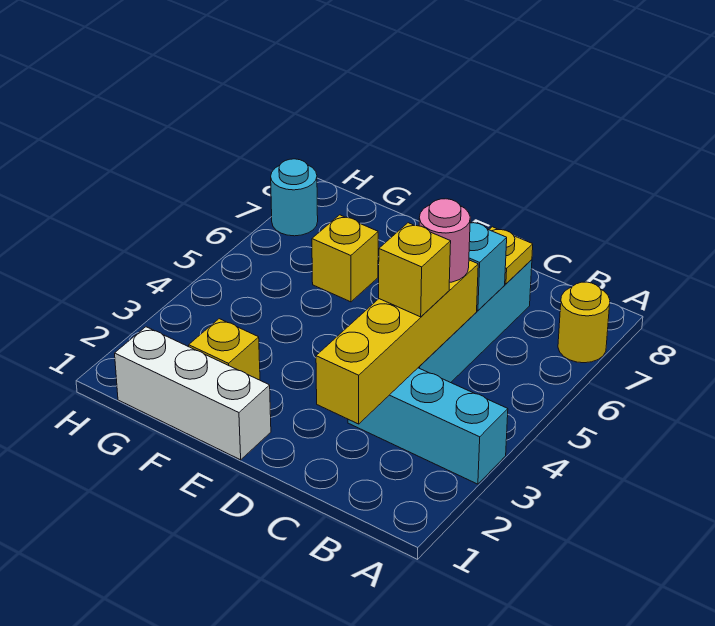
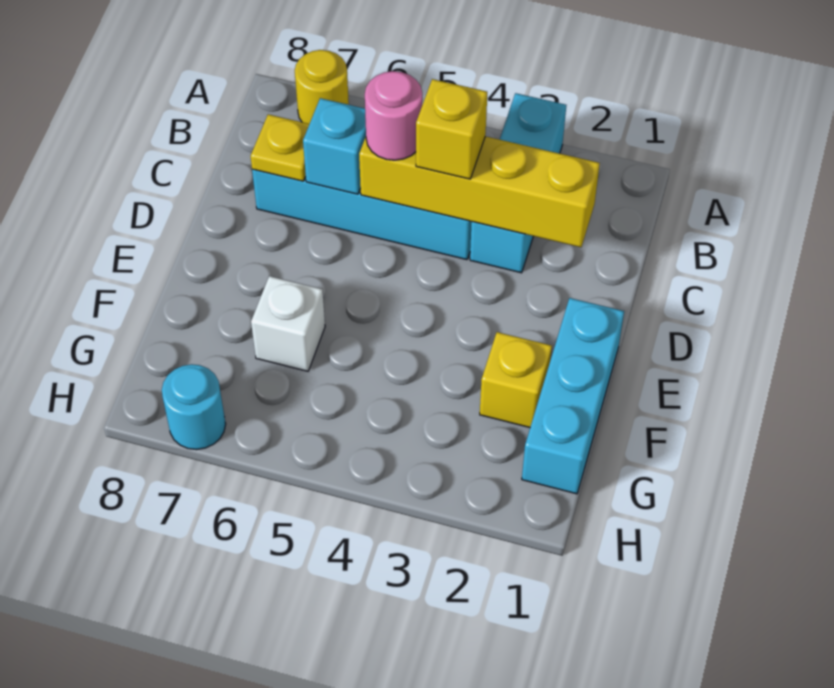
white 1x3 brick [115,327,271,460] -> cyan 1x3 brick [522,298,624,494]
yellow 1x1 brick [312,215,378,302] -> white 1x1 brick [251,276,325,371]

